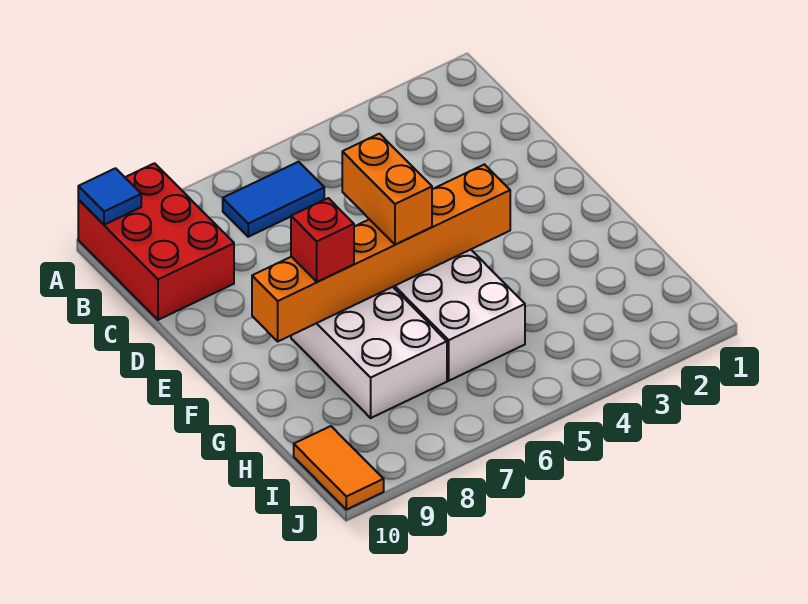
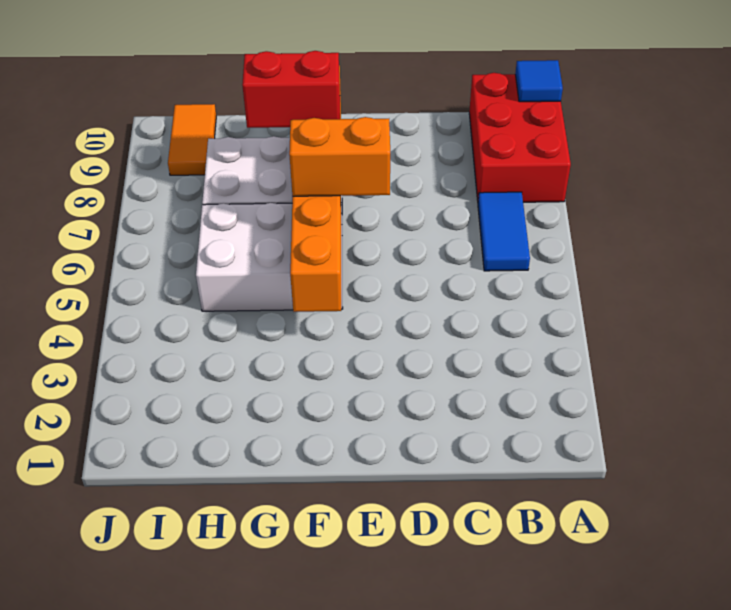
red 2x3 brick [78,163,234,320] -> red 2x3 brick turned to [469,73,571,202]
red 1x1 brick [291,198,354,282] -> red 1x2 brick [242,51,340,128]
orange 1x2 tile [294,426,384,510] -> orange 1x2 tile turned to [168,104,216,175]

